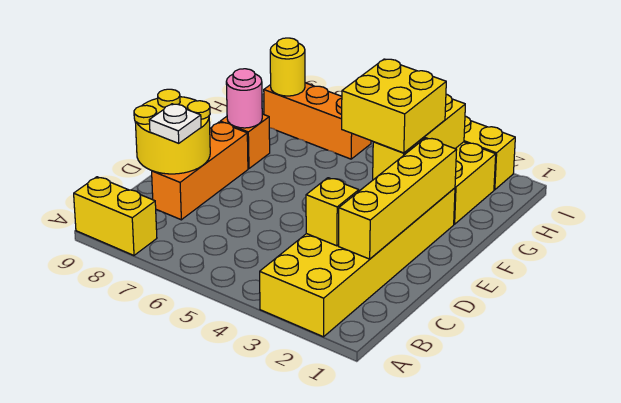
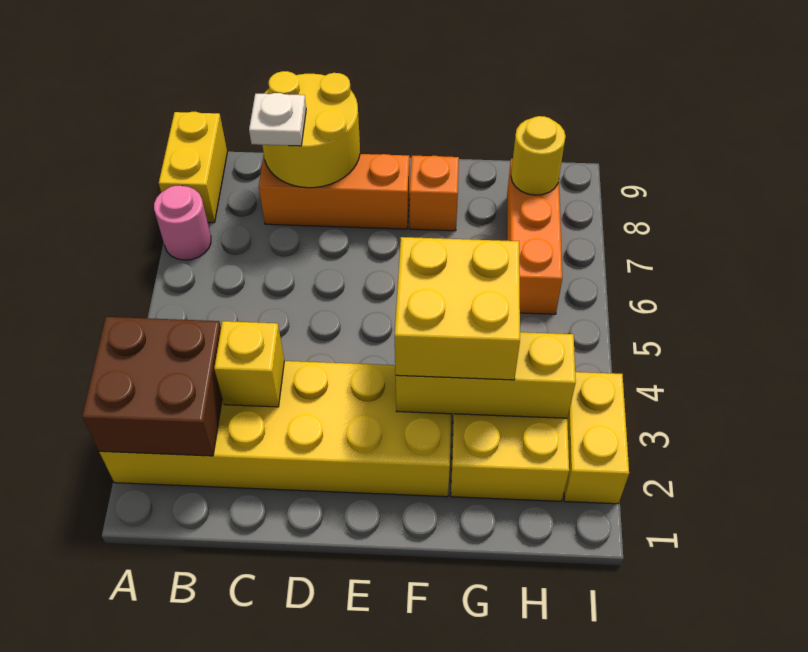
none -> brown 2x2 brick [82,317,222,456]
yellow 1x4 brick [339,138,456,259] -> none
pink 1x1 round brick [226,69,262,128] -> pink 1x1 round brick moved to [154,186,211,260]

